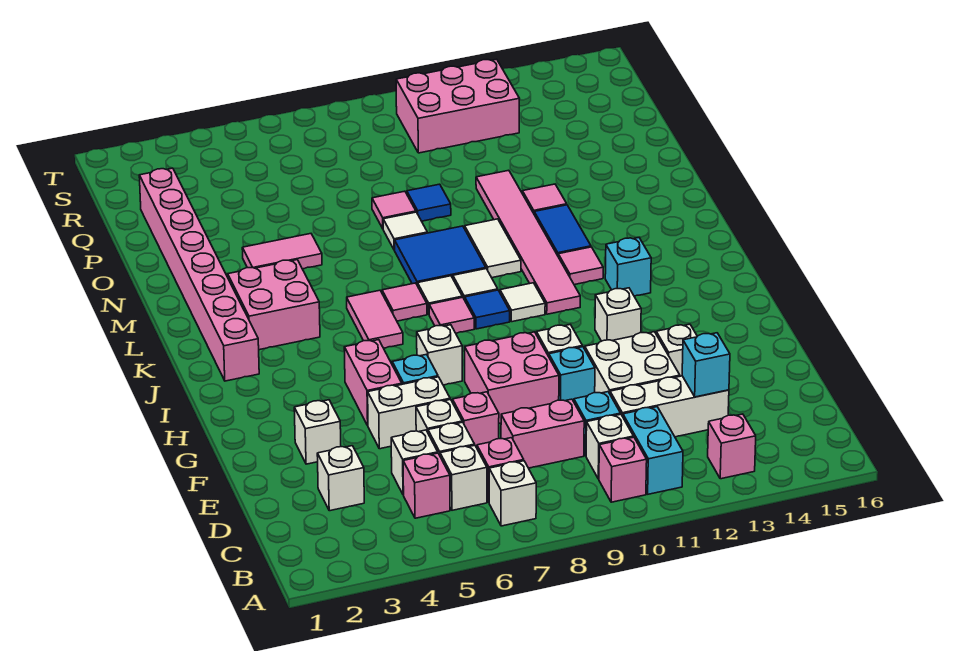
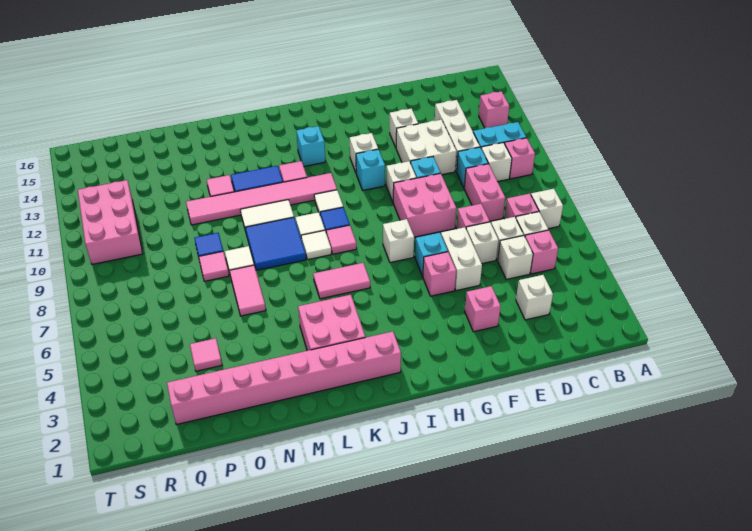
cyan 1x1 brick [682,333,730,397] -> cyan 1x1 brick moved to [356,149,385,190]
white 1x1 brick [294,400,341,464] -> pink 1x1 brick [465,286,501,332]
pink 1x2 brick [344,340,402,425] -> pink 1x1 brick [423,252,456,296]
pink 1x1 tile [382,283,427,321] -> pink 1x1 tile moved to [190,338,222,371]
pink 1x2 tile [242,234,322,269] -> pink 1x2 tile moved to [230,265,266,316]

